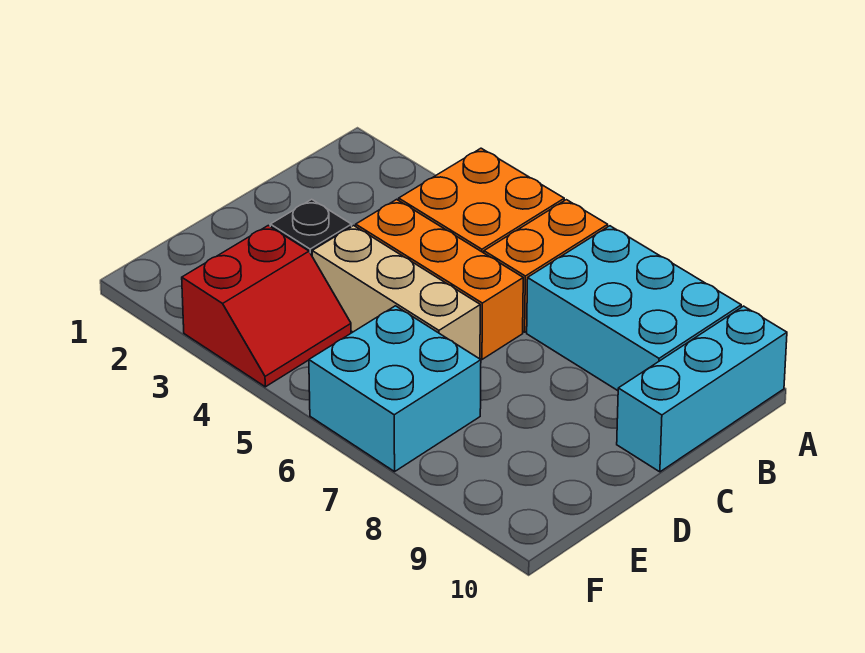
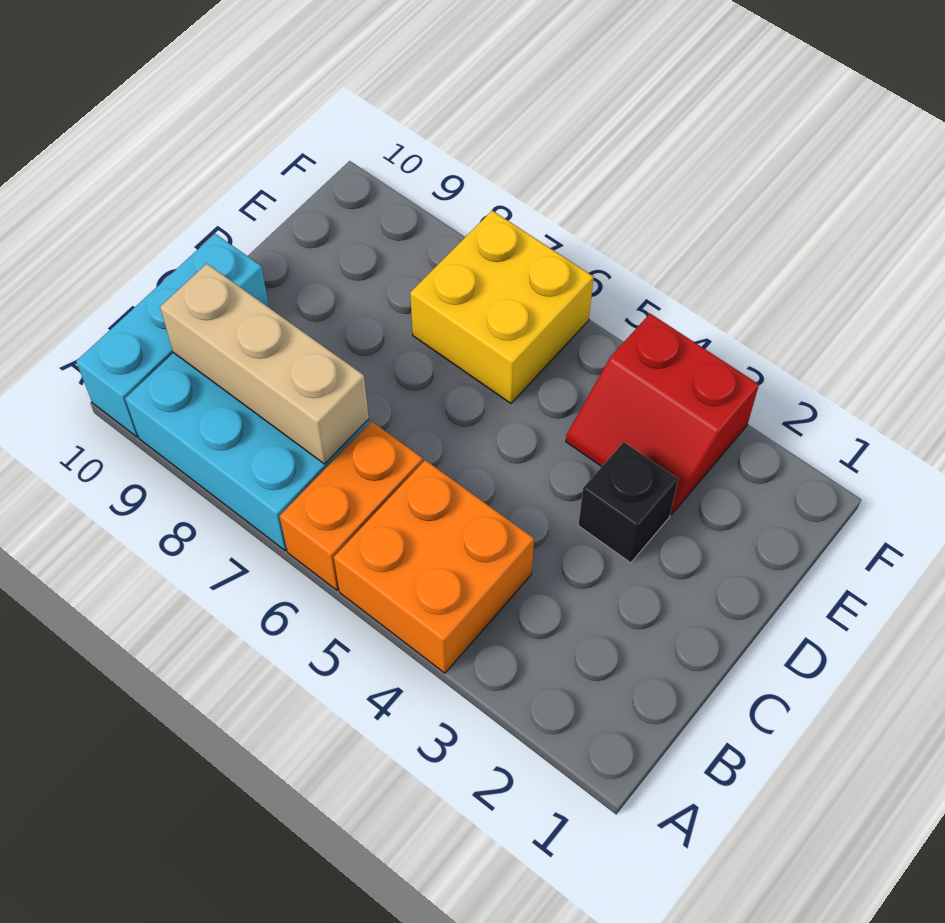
orange 1x3 brick [356,199,523,359] -> none
tan 1x3 brick [312,226,480,359] -> tan 1x3 brick moved to [160,264,369,464]
red 2x2 slope [182,226,351,387] -> red 2x2 slope turned to [566,314,759,515]
cyan 2x2 brick [309,306,481,472] -> yellow 2x2 brick [410,211,593,403]

